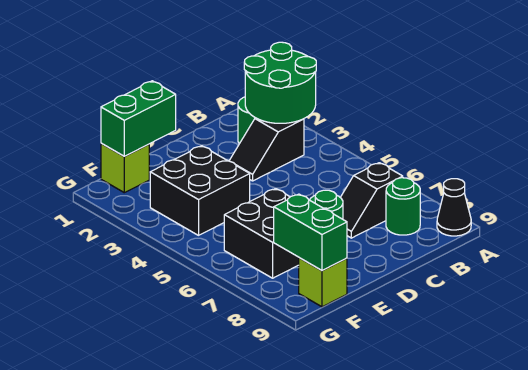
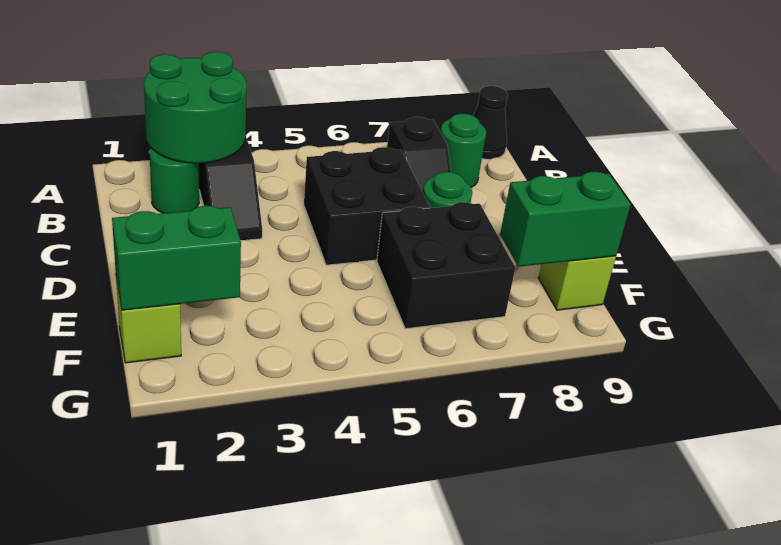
green 1x2 brick [101,81,176,156] -> green 1x2 brick turned to [112,206,241,310]
black 2x2 brick [150,146,250,235] -> black 2x2 brick moved to [304,147,430,265]

